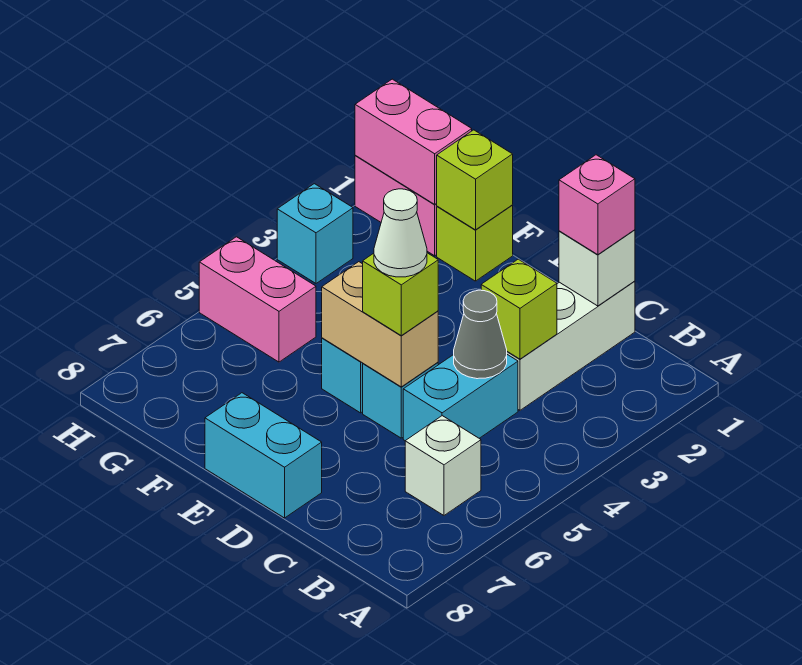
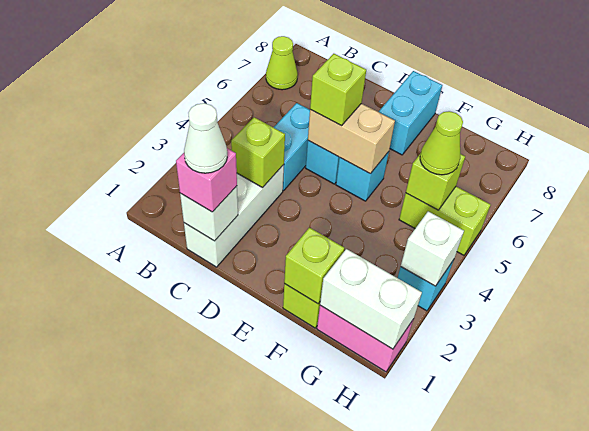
none -> lime 1x1 cone [266,36,298,90]
white 1x1 brick [405,416,481,515] -> white 1x1 brick moved to [401,211,464,286]
grey 1x1 cone [454,290,507,379] -> none
white 1x1 cone [374,189,427,277] -> white 1x1 cone moved to [184,103,227,173]
cyan 1x2 brick [205,393,322,518] -> cyan 1x2 brick turned to [379,71,442,155]
pink 1x2 brick [355,79,472,204] -> white 1x2 brick [320,249,422,349]
pink 1x2 brick [199,237,316,362] -> lime 1x2 brick [399,187,490,255]
none -> lime 1x1 brick [406,153,465,210]
none -> lime 1x1 cone [420,111,463,175]

